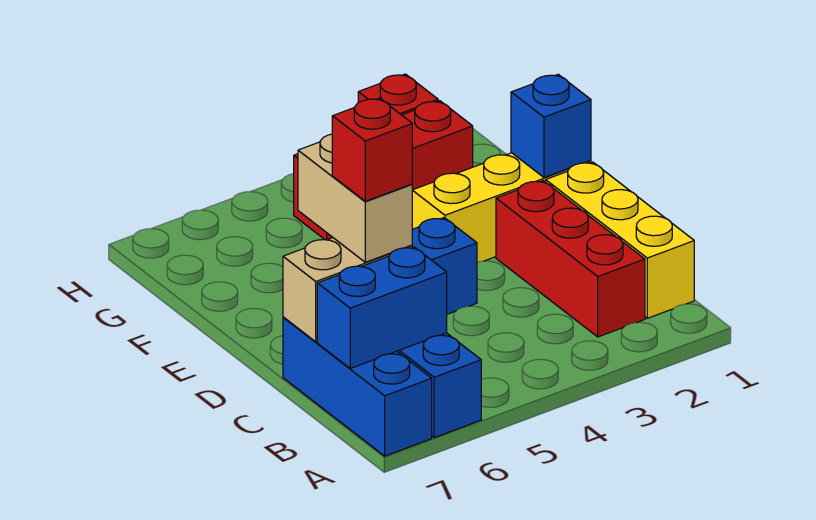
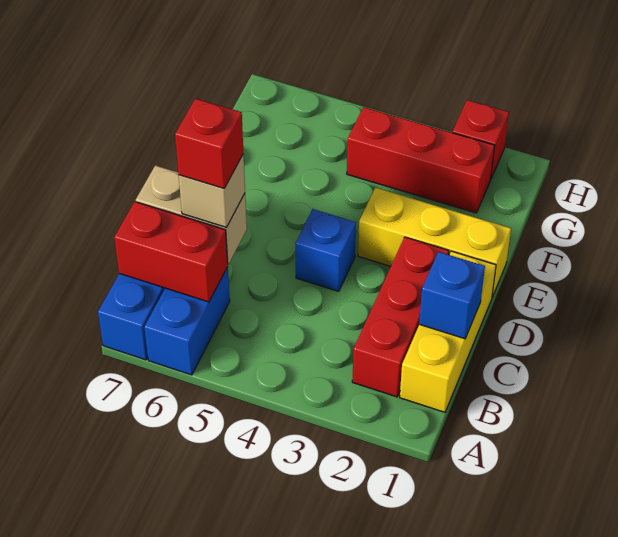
blue 1x2 brick [317,247,447,368] -> red 1x2 brick [114,202,228,302]
tan 1x2 brick [298,134,412,262] -> tan 1x1 brick [179,154,245,228]
blue 1x1 brick [511,74,591,177] -> blue 1x1 brick moved to [419,252,485,339]

